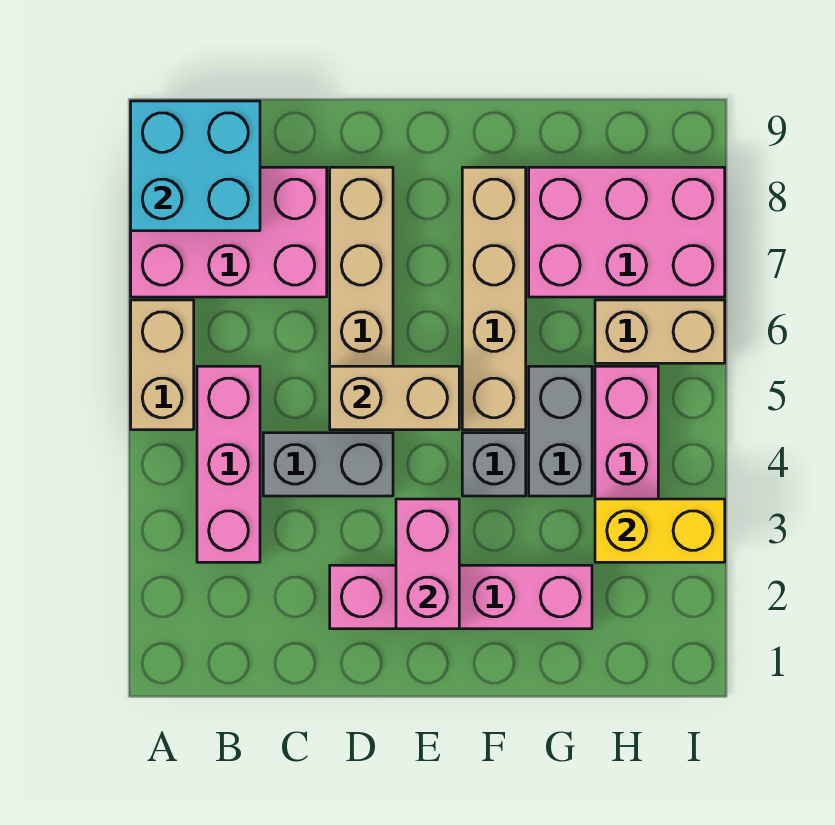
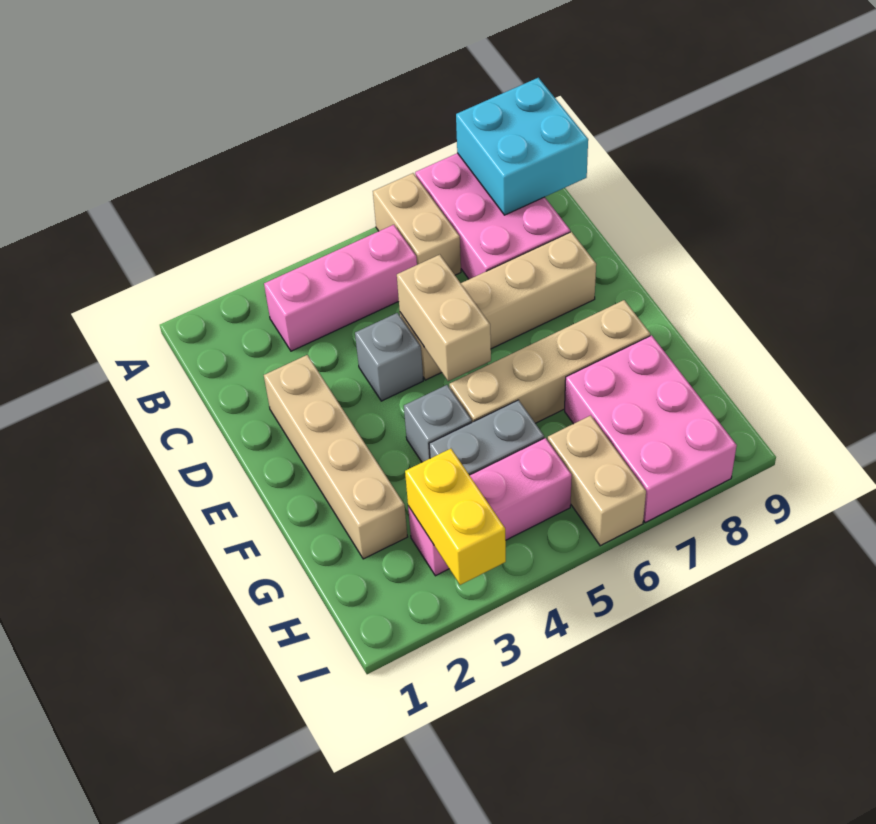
tan 1x2 brick [131,300,194,430] -> tan 1x2 brick turned to [373,173,461,275]
grey 1x2 brick [263,433,393,496] -> grey 1x1 brick [355,313,423,401]
pink 1x4 brick [330,565,592,629] -> tan 1x4 brick [264,355,407,559]
pink 1x2 brick [396,499,459,629] -> none

